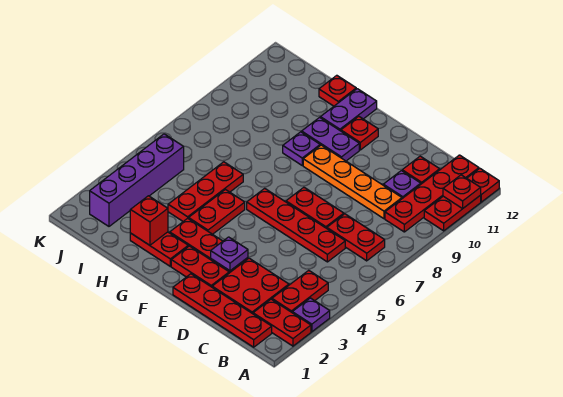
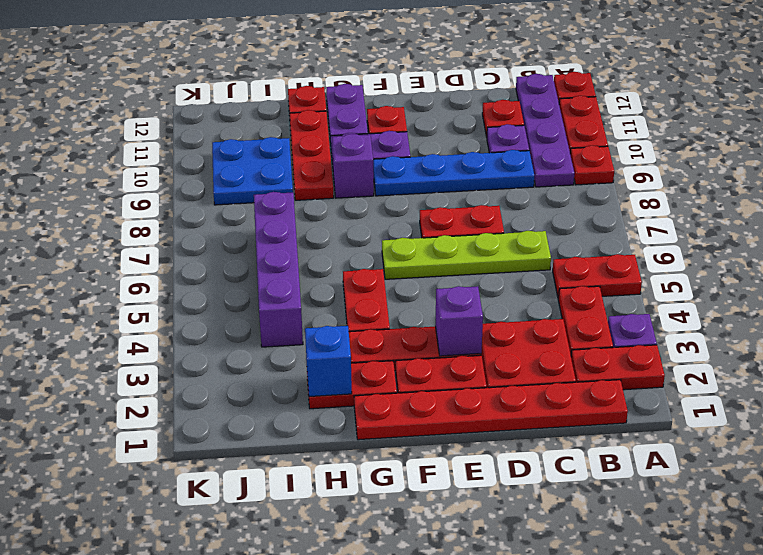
red 1x1 plate [443,175,481,209] -> red 1x1 plate moved to [570,145,614,185]
red 1x4 plate [173,274,272,347] -> red 1x6 plate [354,380,628,440]
red 1x2 plate [327,214,385,261] -> red 1x2 plate moved to [553,254,642,299]
red 1x4 plate [385,155,479,232] -> purple 1x4 plate [516,74,574,187]
red 1x4 plate [247,188,345,262] -> lime 1x4 plate [382,231,551,279]
orange 1x4 plate [303,145,402,219] -> blue 1x4 plate [373,150,534,196]
purple 1x1 plate [211,237,248,271] -> purple 1x1 brick [435,286,483,356]
purple 1x1 plate [283,132,320,165] -> purple 1x1 brick [332,134,374,198]
red 1x1 brick [130,196,168,245] -> blue 1x1 brick [305,326,352,397]
red 1x3 plate [168,162,243,221] -> red 1x3 plate moved to [289,110,334,200]
none -> blue 2x2 plate [212,137,293,205]
purple 1x4 brick [90,134,184,226] -> purple 1x4 brick moved to [254,192,303,347]

